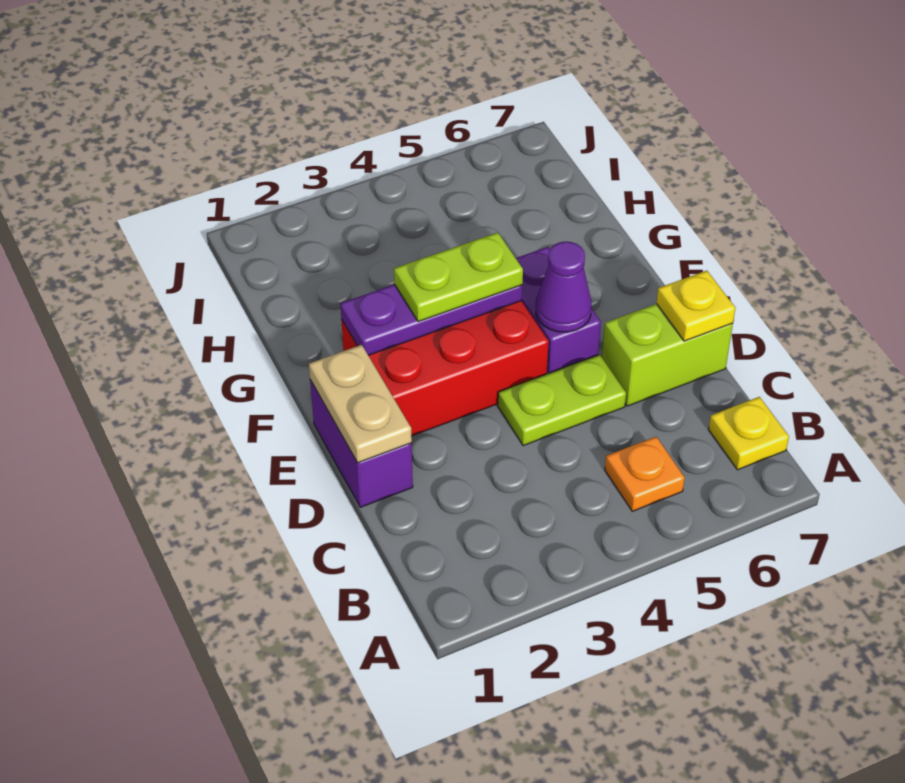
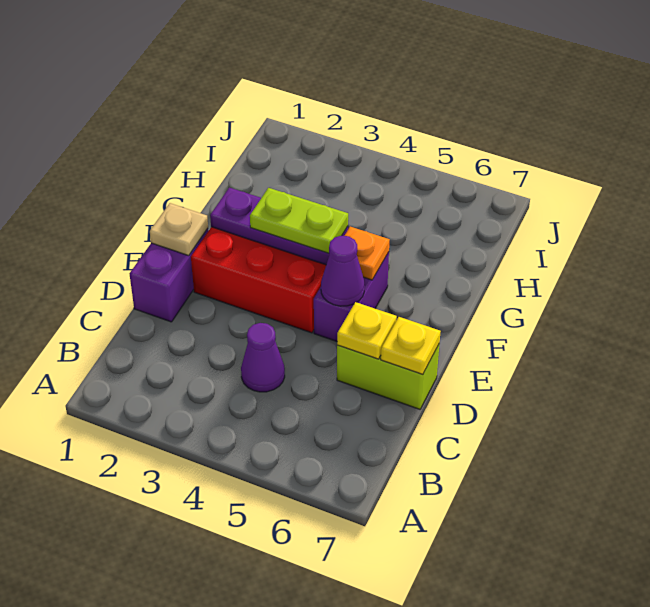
orange 1x1 plate [605,437,685,511] -> orange 1x1 plate moved to [345,227,390,280]
yellow 1x1 plate [709,397,789,470] -> yellow 1x1 plate moved to [337,302,397,359]
none -> purple 1x1 cone [241,323,285,392]
tan 1x2 plate [309,345,412,463] -> tan 1x1 plate [150,203,208,256]
lime 1x2 plate [498,355,626,446] -> none

